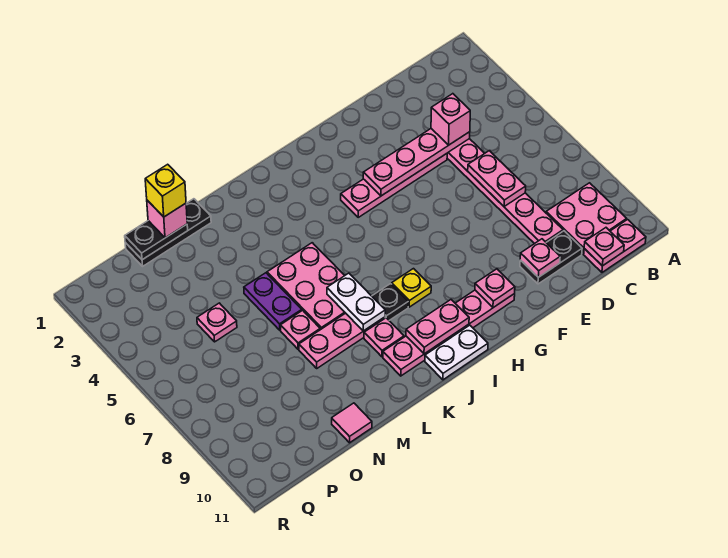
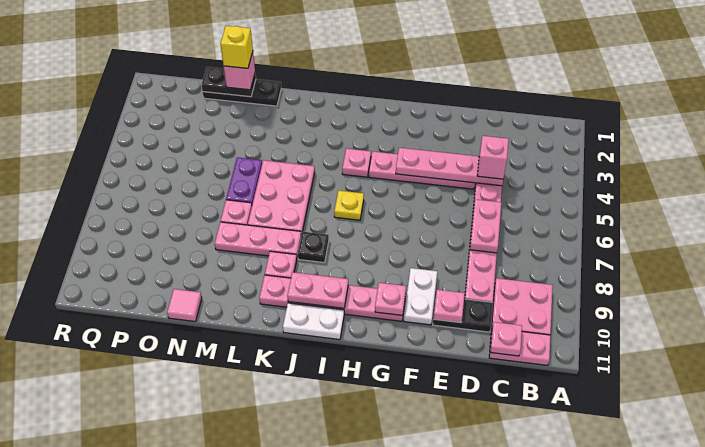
yellow 1x1 plate [392,269,431,307] -> yellow 1x1 plate moved to [334,190,364,220]
white 1x2 plate [327,273,385,331] -> white 1x2 plate moved to [404,268,437,325]
pink 1x1 plate [197,303,237,342] -> pink 1x1 plate moved to [342,149,371,177]

